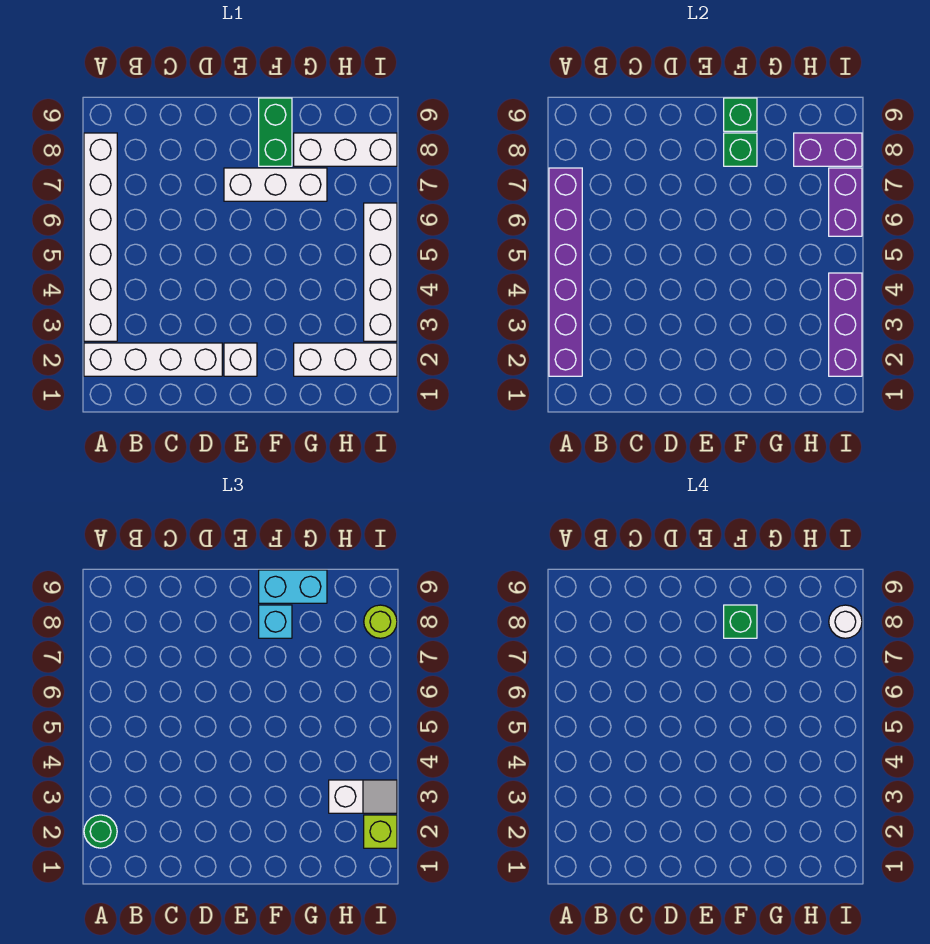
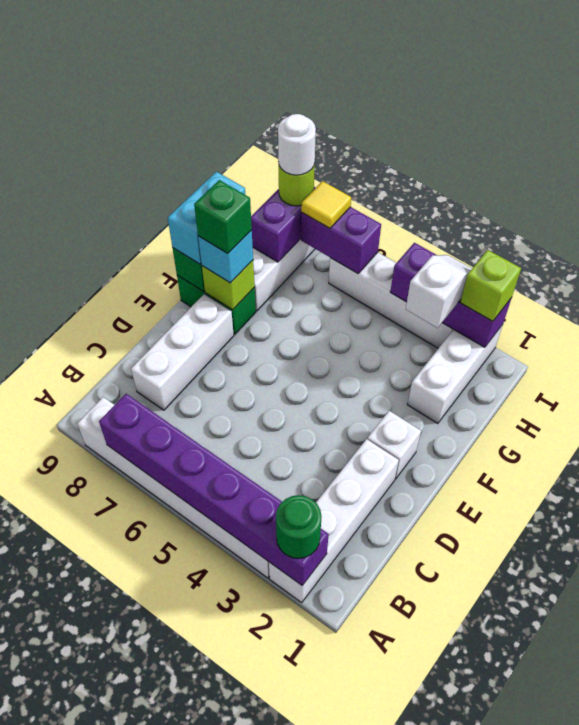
white 1x3 brick [224,168,327,201] -> white 1x3 brick moved to [131,294,234,410]
green 1x1 brick [724,133,757,166] -> lime 1x1 brick [202,260,255,310]
none -> yellow 1x1 tile [301,181,351,228]

